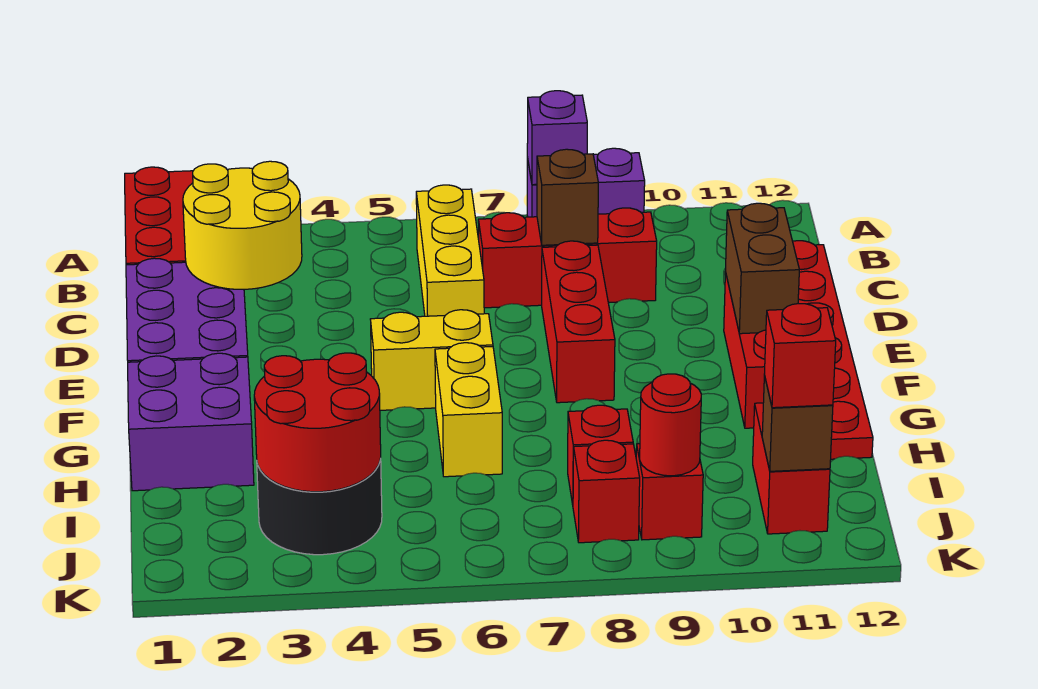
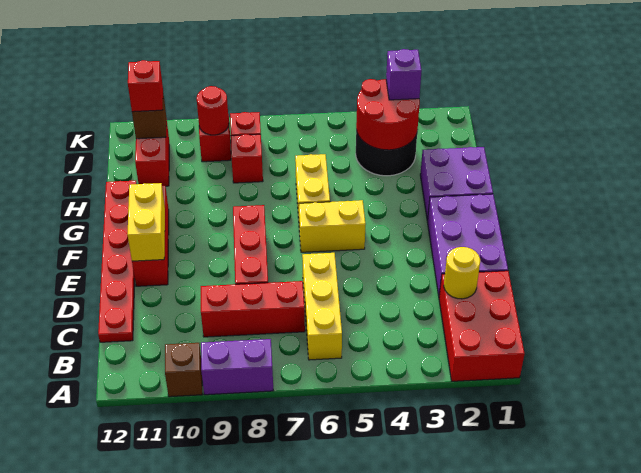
purple 1x1 brick [527,91,587,185] -> purple 1x1 brick moved to [386,49,422,100]
yellow 2x2 round brick [183,161,302,289] -> yellow 1x1 round brick [444,247,480,299]
brown 1x1 brick [537,149,598,245] -> brown 1x1 brick moved to [165,343,202,397]
brown 1x2 brick [726,203,799,334] -> yellow 1x2 brick [127,183,165,261]

